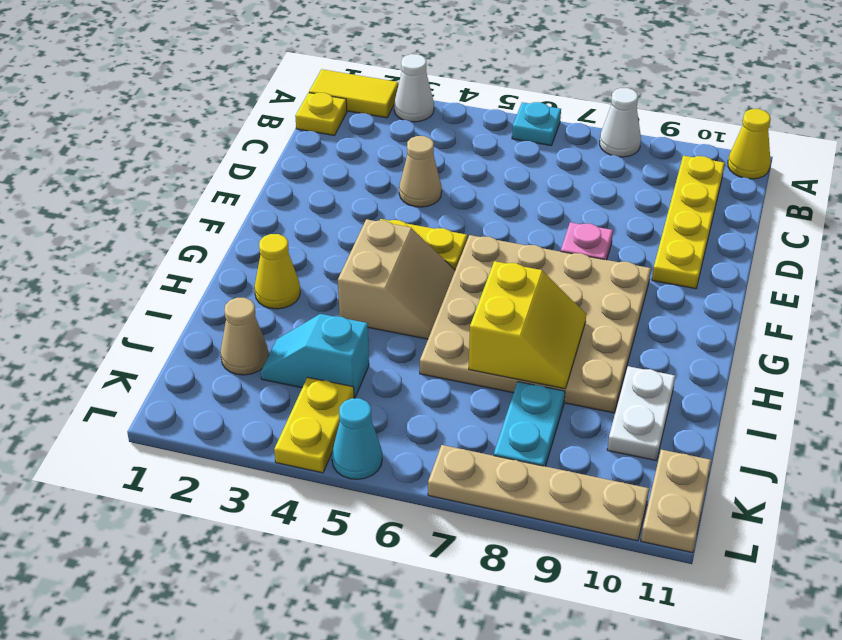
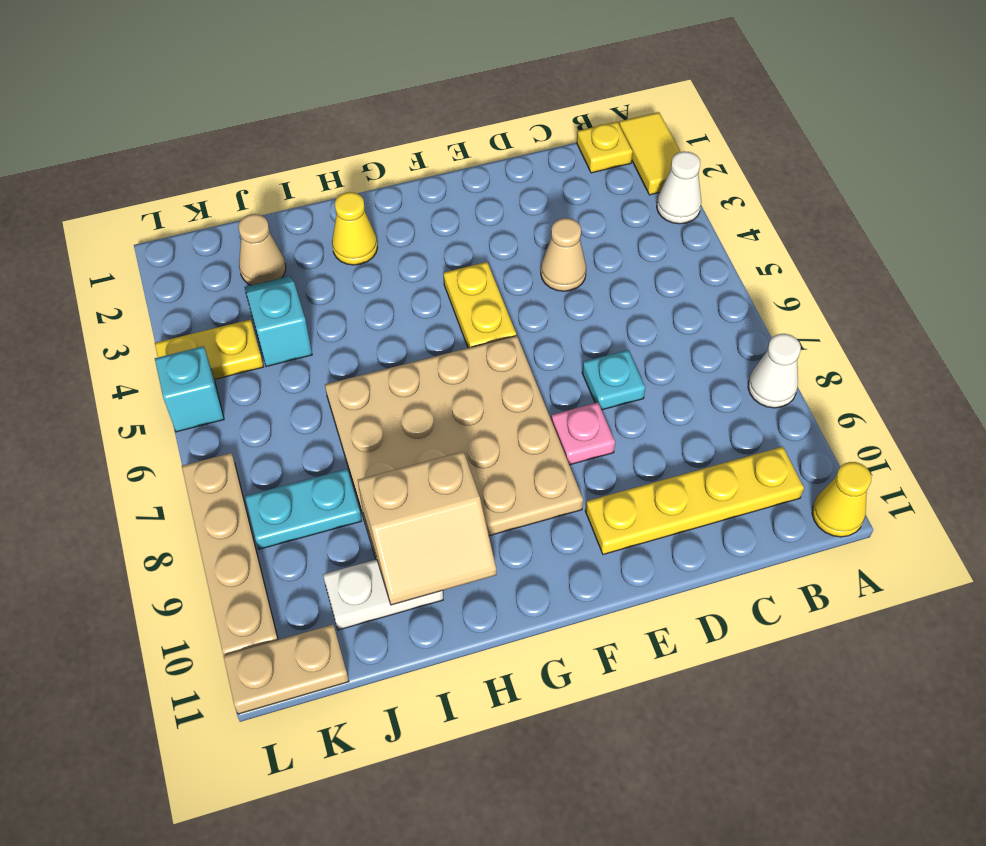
cyan 1x1 plate [512,102,561,146] -> cyan 1x1 plate moved to [582,350,645,410]
tan 2x2 slope [338,219,455,339] -> tan 2x2 slope moved to [358,452,496,605]
yellow 2x2 slope [469,261,586,389] -> none
cyan 1x1 cone [332,398,382,479] -> cyan 1x1 brick [155,346,224,432]

